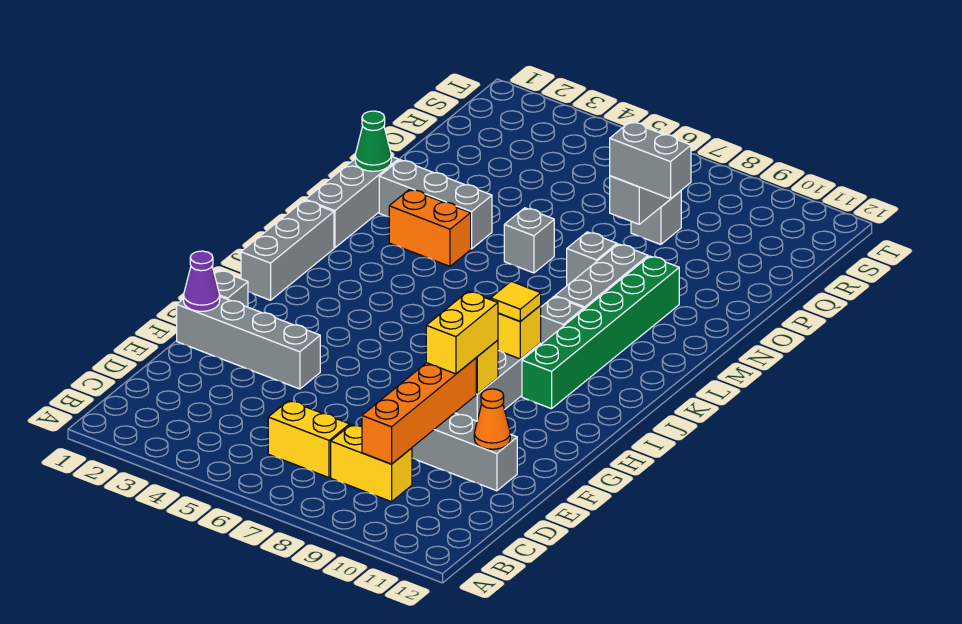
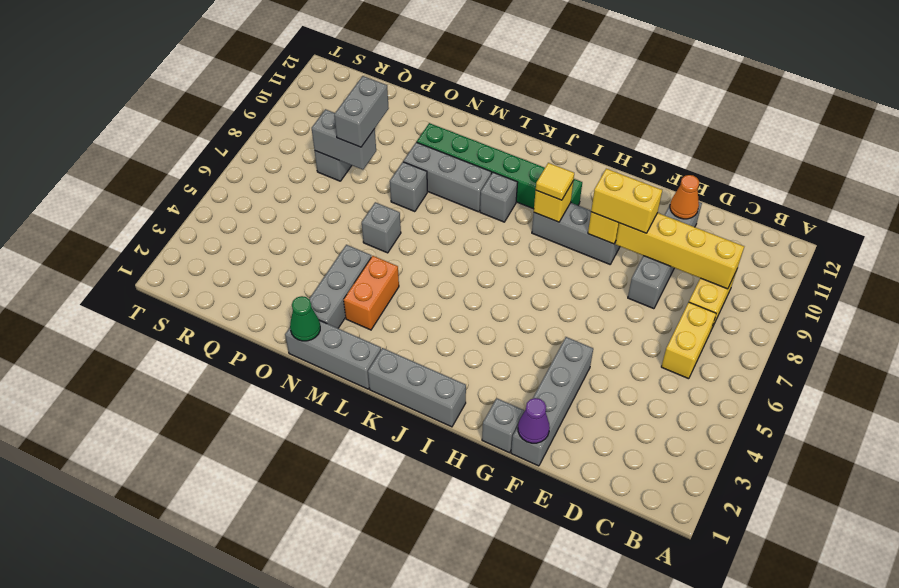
orange 1x4 brick [362,358,476,464] -> yellow 1x4 brick [616,213,744,289]

